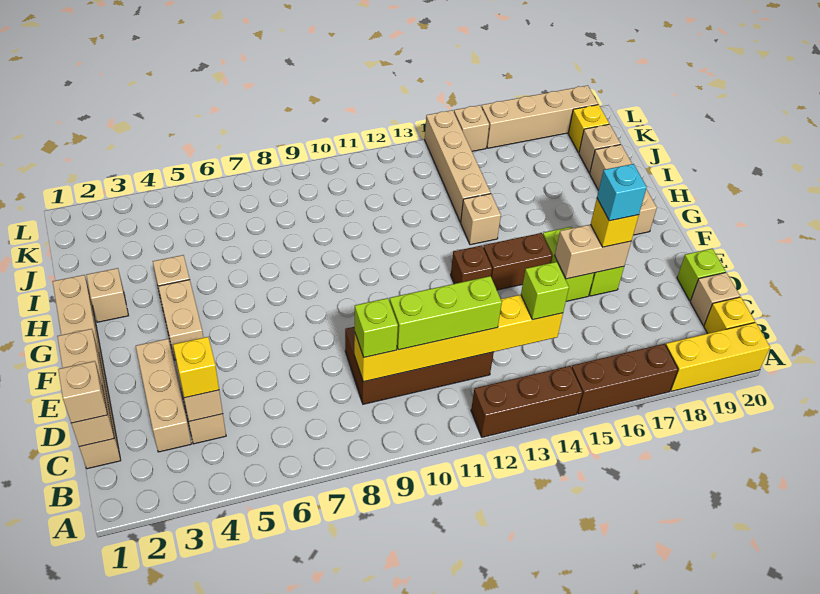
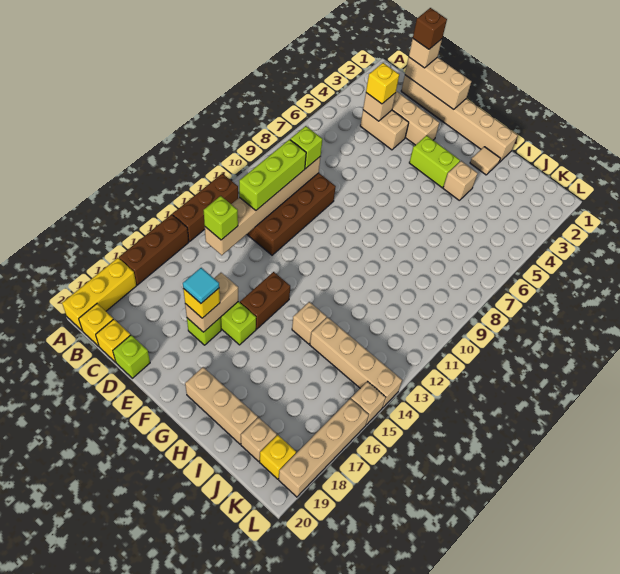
yellow 1x6 brick [354,295,563,382] -> tan 1x6 brick [205,156,321,255]
tan 1x1 brick [690,272,740,325] -> yellow 1x1 brick [96,319,130,362]
cyan 1x1 brick [597,164,647,221] -> cyan 1x1 tile [183,268,219,303]
tan 1x2 brick [158,280,203,360] -> lime 1x2 brick [409,136,460,188]
brown 1x1 brick [451,245,492,284] -> brown 1x1 brick moved to [413,8,447,49]
tan 1x1 brick [87,268,129,322] -> tan 1x1 tile [470,147,500,175]

